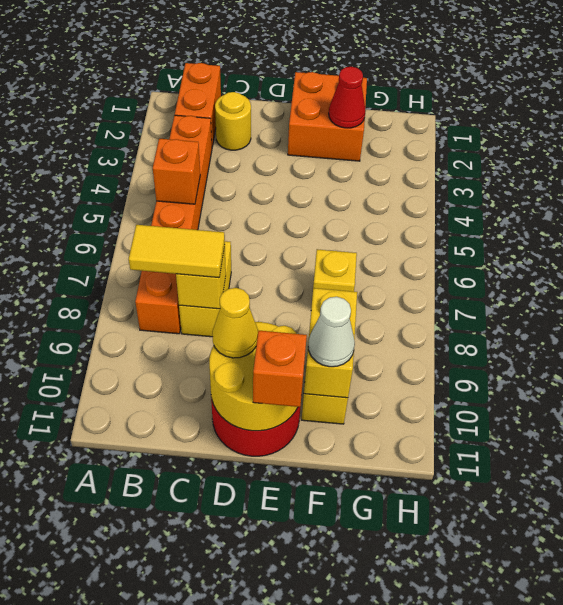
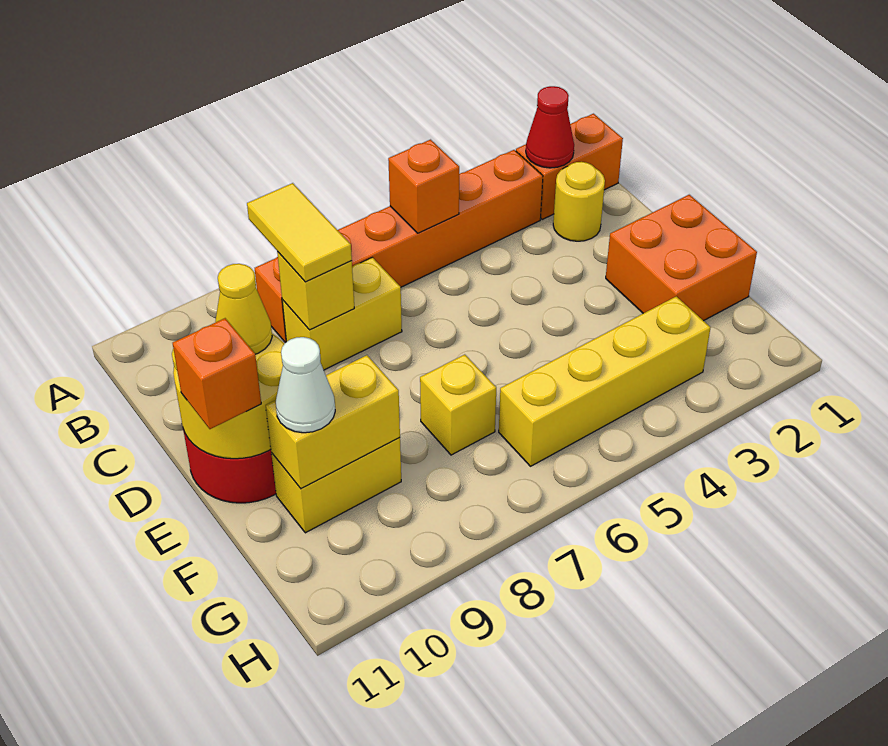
red 1x1 cone [329,67,366,128] -> red 1x1 cone moved to [526,86,574,168]
none -> yellow 1x4 brick [499,296,710,466]

